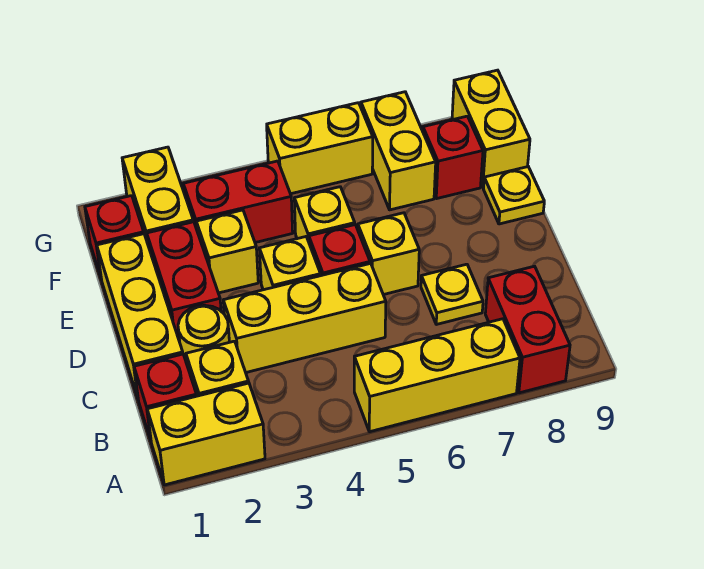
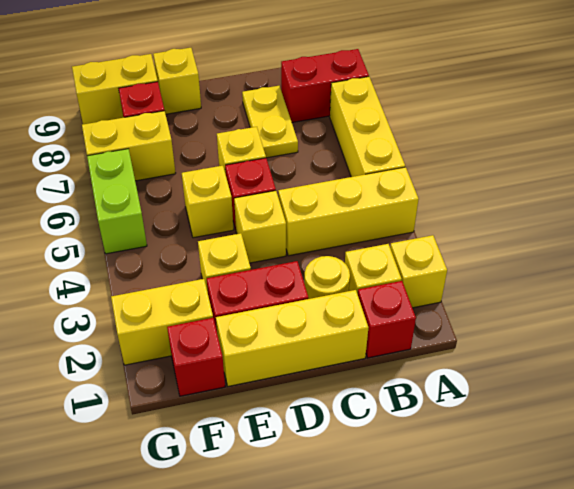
yellow 1x2 brick [147,383,265,485] -> yellow 1x1 brick [390,235,447,308]
yellow 1x3 brick [223,263,386,373] -> yellow 1x3 brick turned to [278,167,419,256]
yellow 1x1 plate [421,264,483,324] -> yellow 1x2 plate [242,86,298,158]
yellow 1x1 plate [484,167,544,224] -> yellow 1x1 brick [153,48,201,114]
red 1x2 brick [183,161,293,243] -> none
yellow 1x2 brick [267,103,373,194] -> lime 1x2 brick [87,149,147,254]

